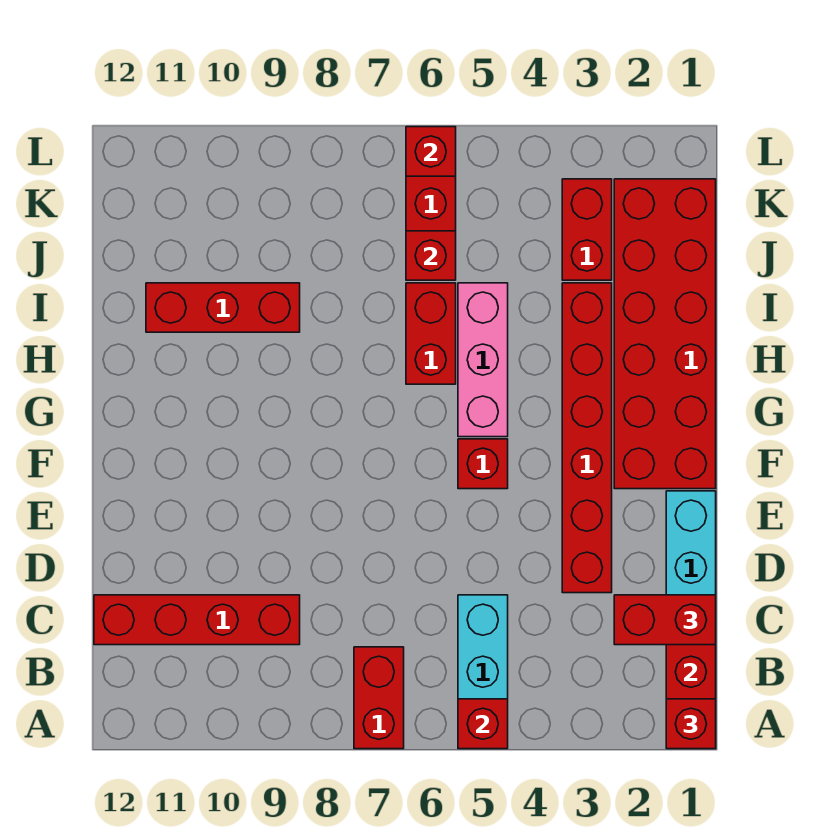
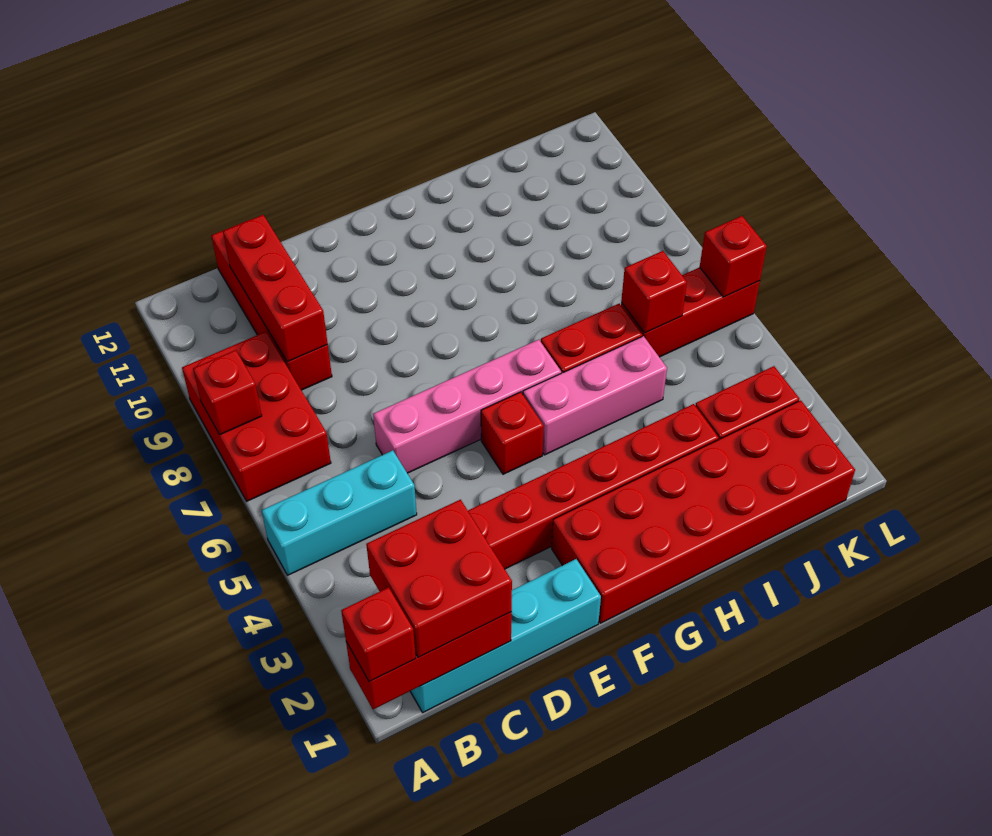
red 1x1 brick [458,699,508,749] -> red 1x1 brick moved to [193,350,262,435]
red 1x2 brick [354,647,404,749] -> red 2x3 brick [182,332,331,501]
red 1x2 brick [614,595,716,645] -> red 2x2 brick [366,500,512,658]
none -> pink 1x4 brick [373,340,561,473]
red 1x3 brick [146,283,300,332] -> red 1x3 brick moved to [223,215,328,362]

